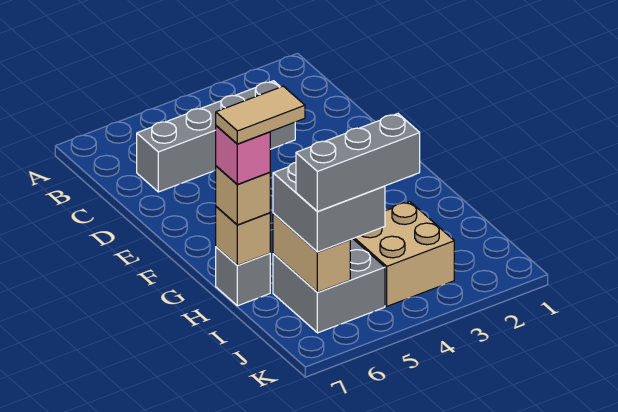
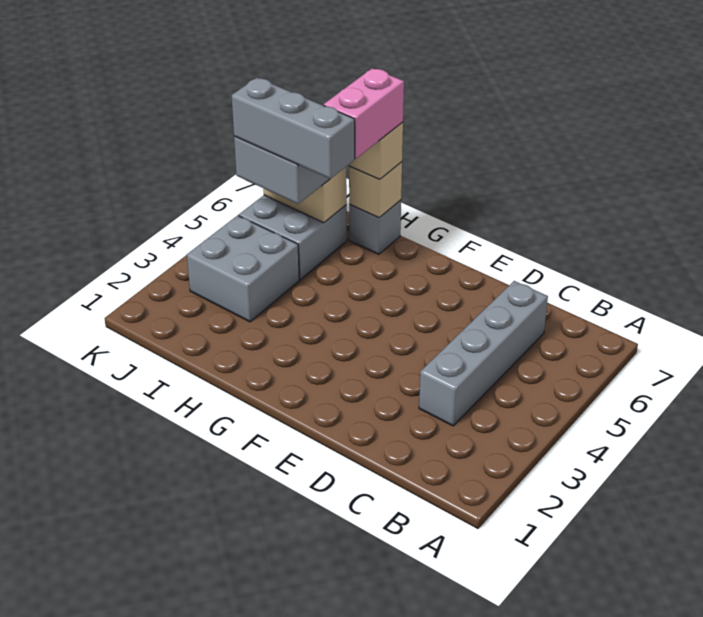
tan 1x2 tile [216,86,305,144] -> none
pink 1x1 brick [216,126,270,185] -> pink 1x2 brick [324,68,404,159]
tan 2x2 brick [353,202,454,306] -> grey 2x2 brick [187,215,299,322]
grey 1x3 brick [296,114,420,211] -> grey 1x3 brick turned to [232,78,355,179]

